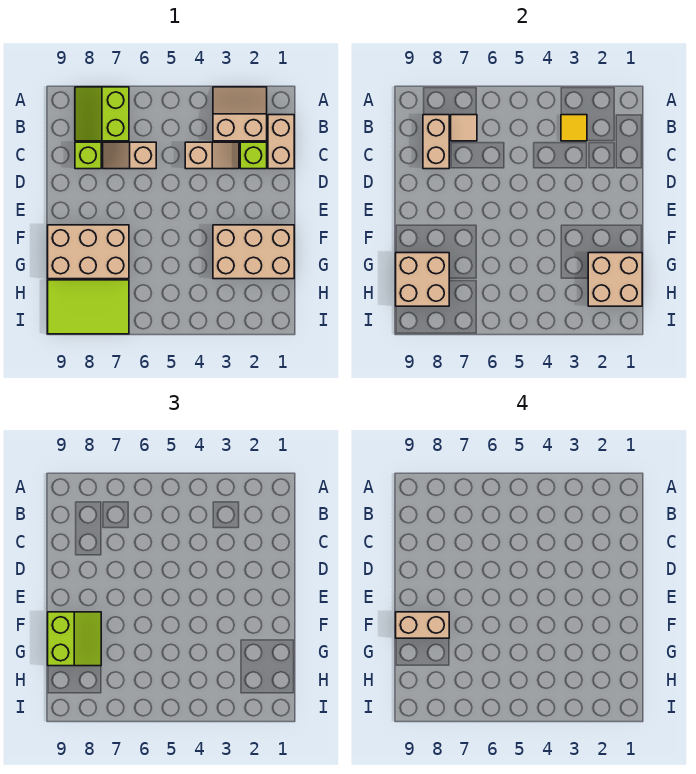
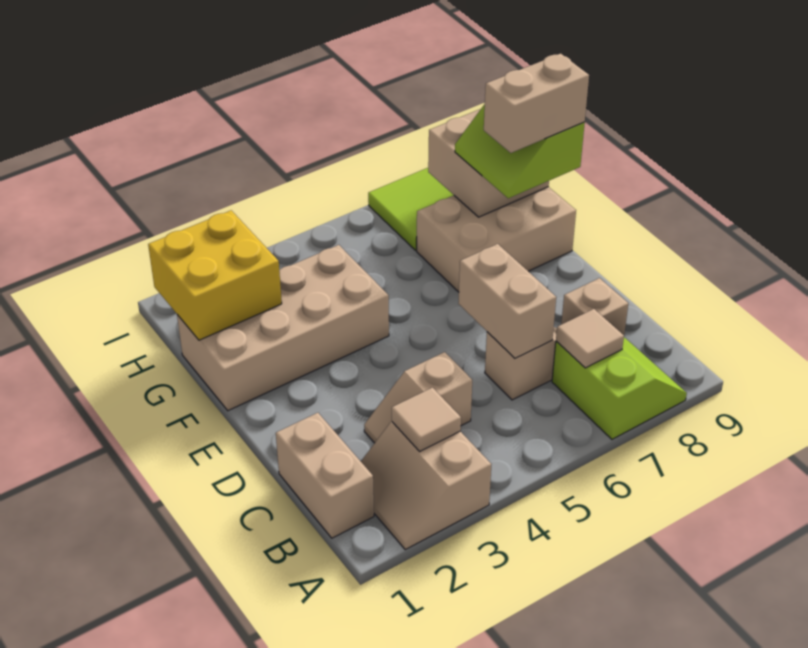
tan 2x2 slope [213,87,267,141] -> tan 2x2 slope turned to [361,422,491,550]
yellow 1x1 tile [561,115,587,141] -> tan 1x1 tile [392,388,461,451]
tan 1x2 brick [423,115,449,169] -> tan 1x2 brick moved to [458,244,556,358]
lime 1x1 brick [240,142,267,169] -> none
lime 1x1 brick [75,142,101,169] -> tan 1x1 brick [561,278,628,335]
tan 2x3 brick [213,225,294,279] -> tan 2x4 brick [177,245,389,411]
tan 2x2 brick [588,253,642,306] -> yellow 2x2 brick [148,210,282,340]

